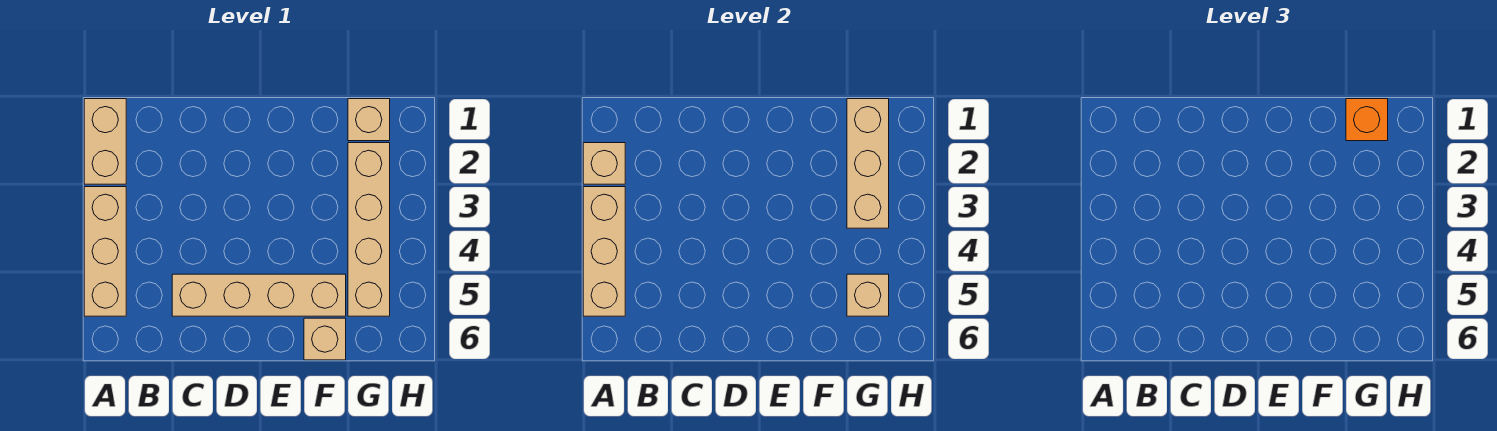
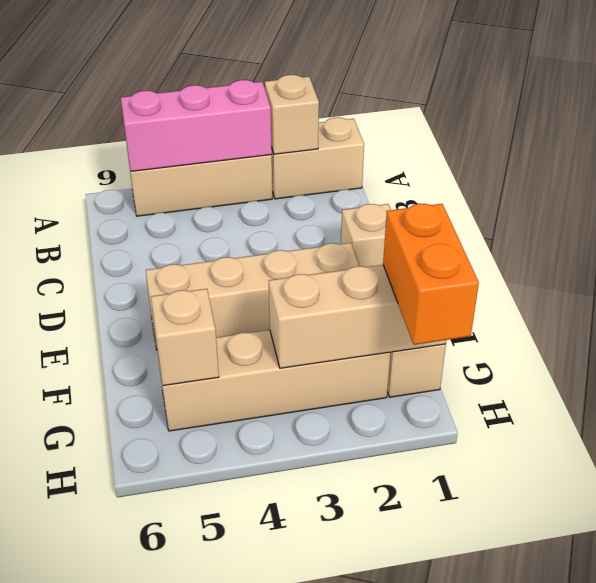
tan 1x3 brick [583,187,625,316] -> pink 1x3 brick [121,80,272,171]
tan 1x4 brick [172,274,346,316] -> tan 1x4 brick turned to [146,243,359,350]
tan 1x1 brick [304,318,346,360] -> tan 1x1 brick moved to [341,204,391,267]
orange 1x1 brick [1346,99,1388,141] -> orange 1x2 brick [383,204,479,345]

